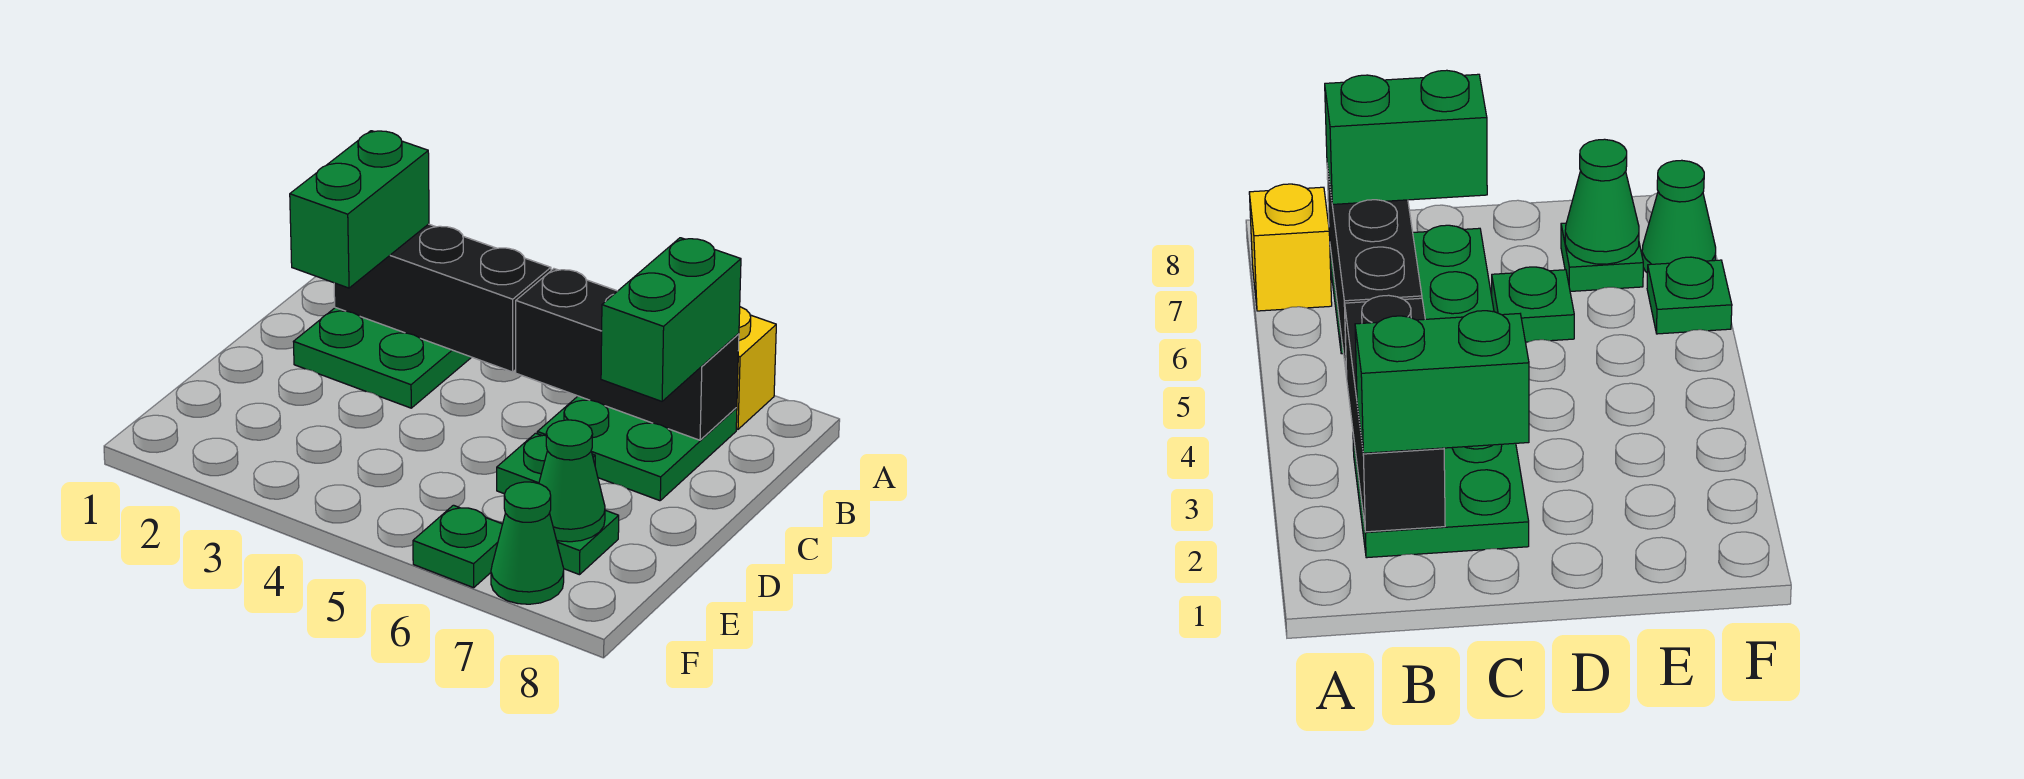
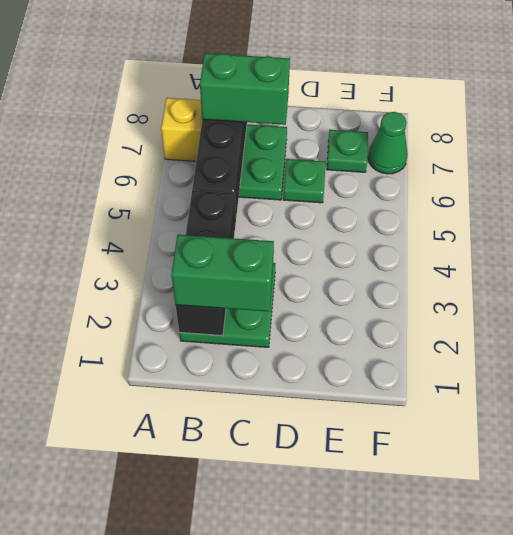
green 1x1 cone [539,420,605,542] -> none
green 1x1 plate [413,505,502,588] -> none

